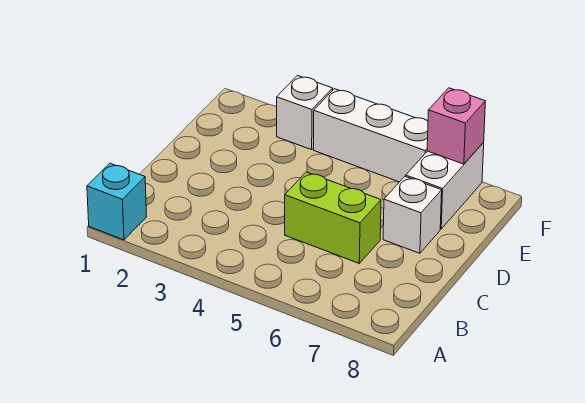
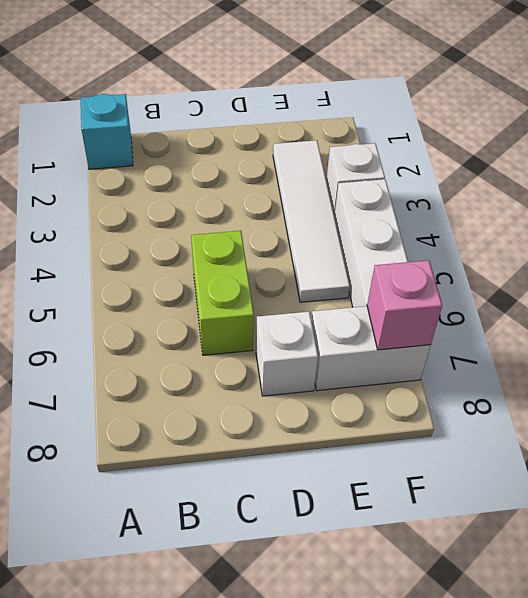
none -> white 1x4 tile [273,140,350,302]

